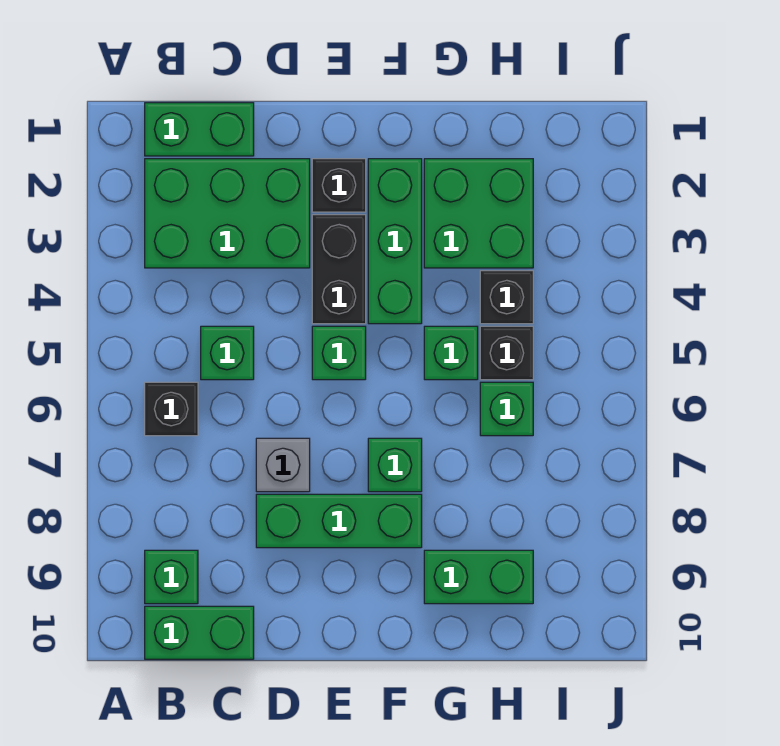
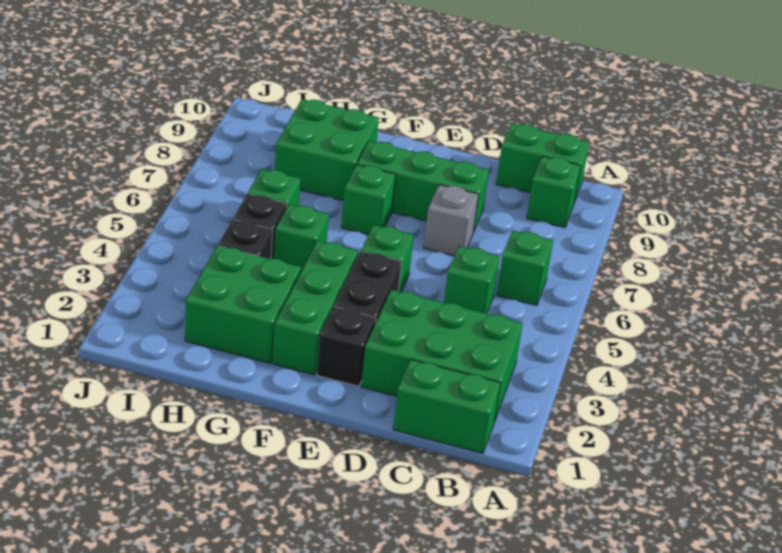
black 1x1 brick [145,382,198,436] -> green 1x1 brick [497,230,553,305]
green 1x2 brick [424,550,533,604] -> green 2x2 brick [275,99,379,201]

